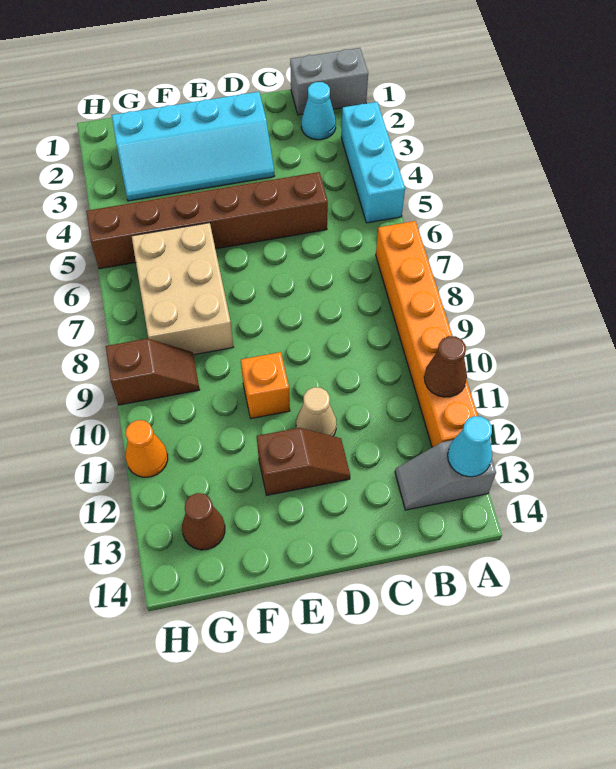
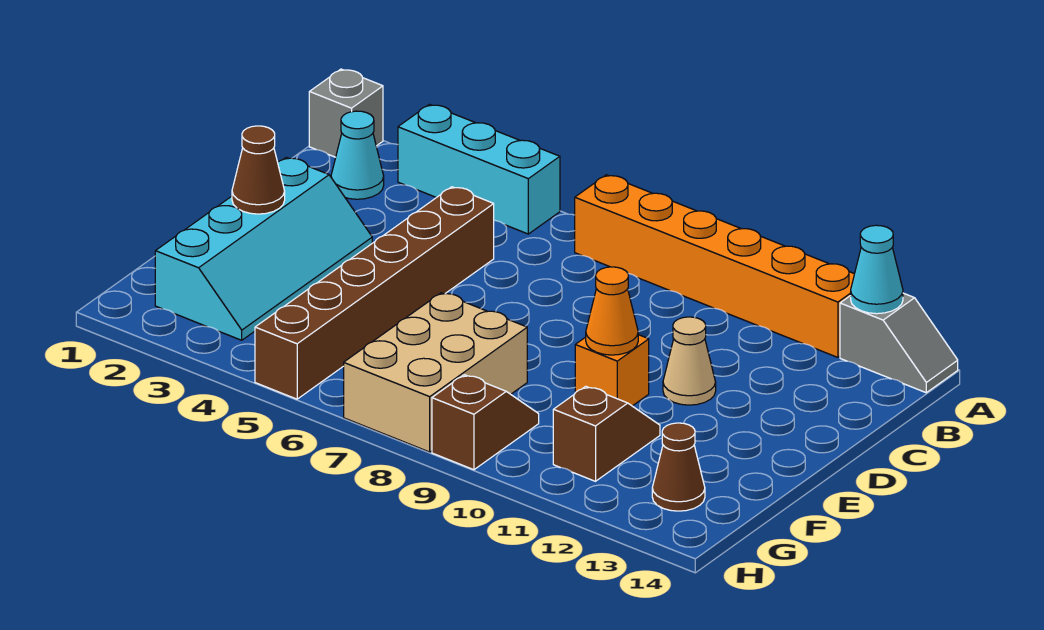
grey 1x2 brick [290,48,368,115] -> grey 1x1 brick [309,69,383,157]
brown 1x1 cone [424,336,467,397] -> brown 1x1 cone moved to [232,126,285,214]
grey 1x2 slope [395,440,496,510] -> grey 1x2 slope turned to [840,293,958,393]
brown 1x2 slope [257,428,350,495] -> brown 1x2 slope moved to [553,386,660,481]
tan 2x3 brick [132,223,233,355] -> tan 2x3 brick turned to [344,293,527,452]
orange 1x1 cone [126,420,168,477] -> orange 1x1 cone moved to [586,267,638,355]

